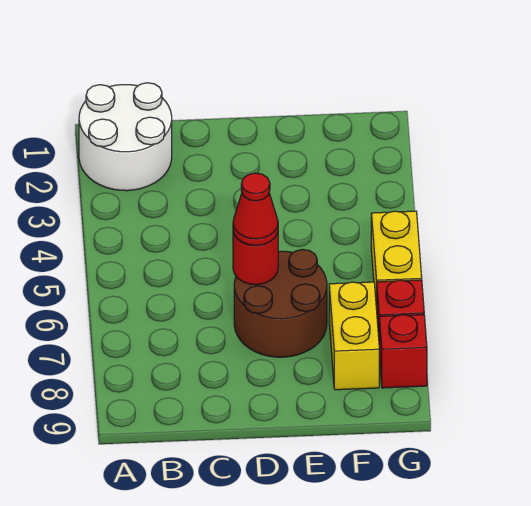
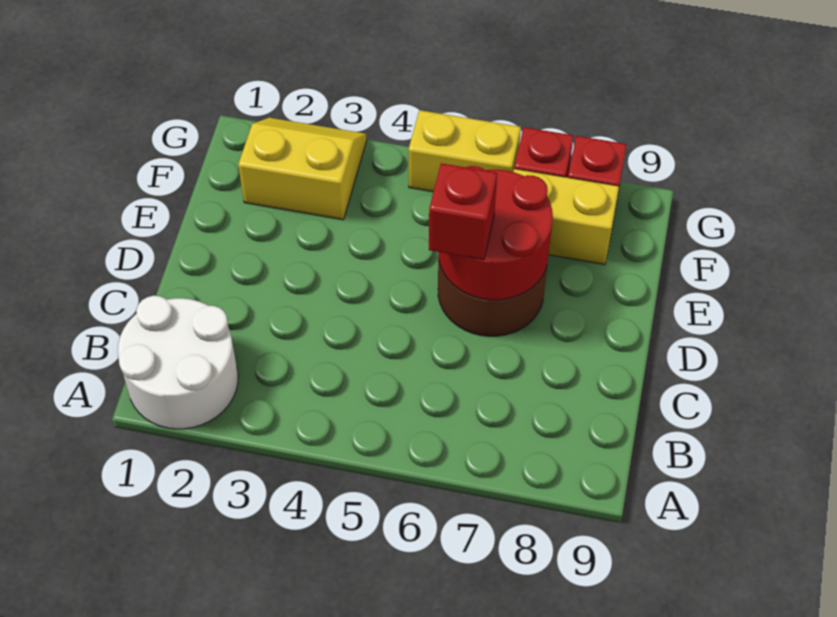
red 1x1 round brick [233,232,278,285] -> red 2x2 round brick [439,166,553,300]
red 1x1 cone [233,173,278,245] -> red 1x1 brick [429,163,497,260]
none -> yellow 2x2 slope [238,118,367,220]

